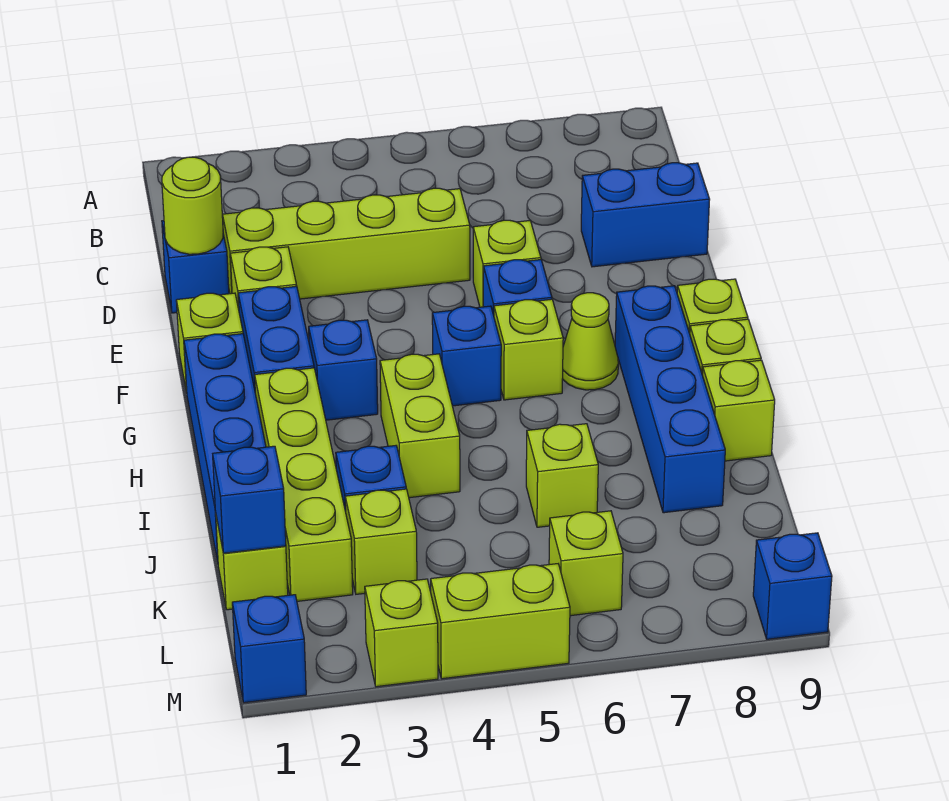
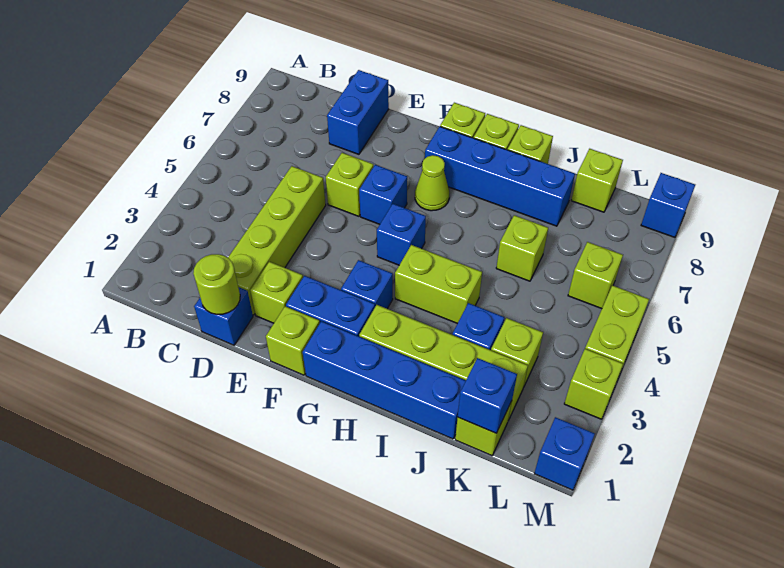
lime 1x1 brick [494,299,563,400] -> lime 1x1 brick moved to [571,149,623,212]

